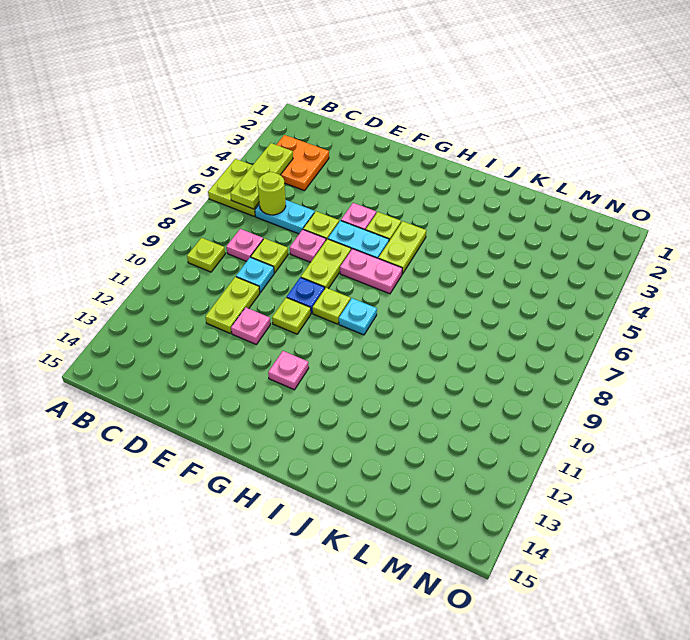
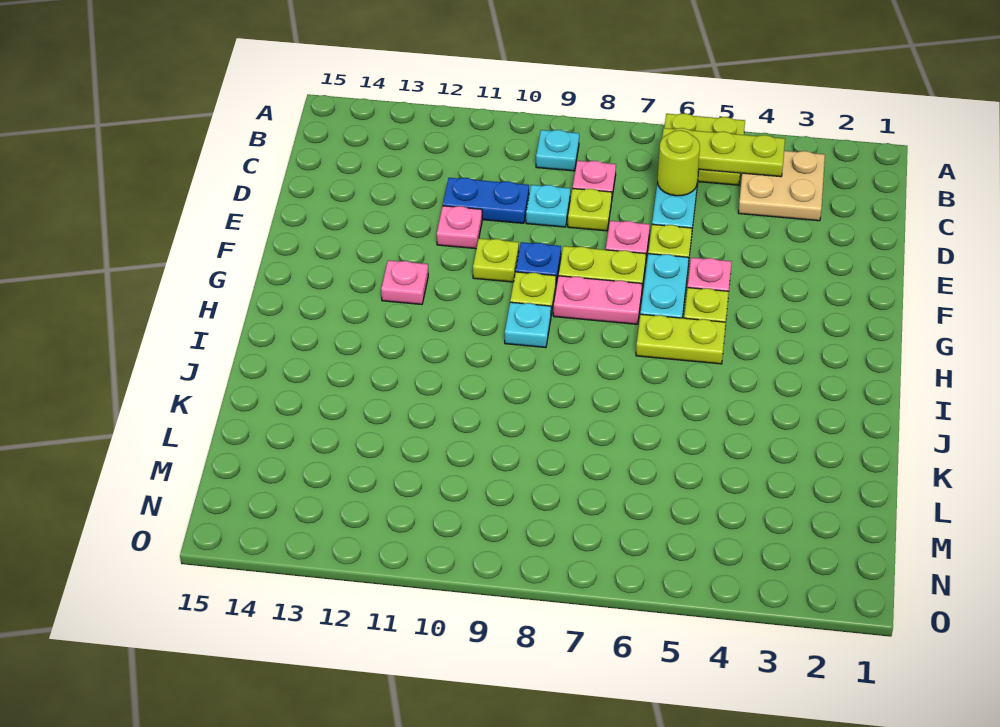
orange 2x2 plate [276,135,329,191] -> tan 2x2 plate [738,151,825,221]
lime 1x1 plate [187,238,225,272] -> cyan 1x1 plate [536,130,579,171]
lime 1x2 plate [205,277,260,334] -> blue 1x2 plate [443,178,529,223]
pink 1x2 plate [340,249,402,294] -> pink 1x2 plate turned to [553,276,642,324]

